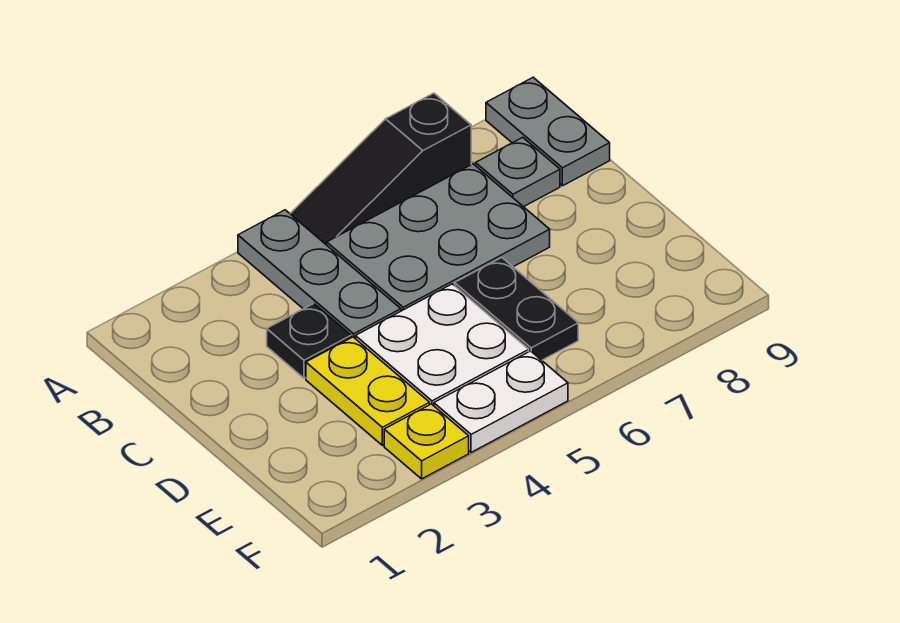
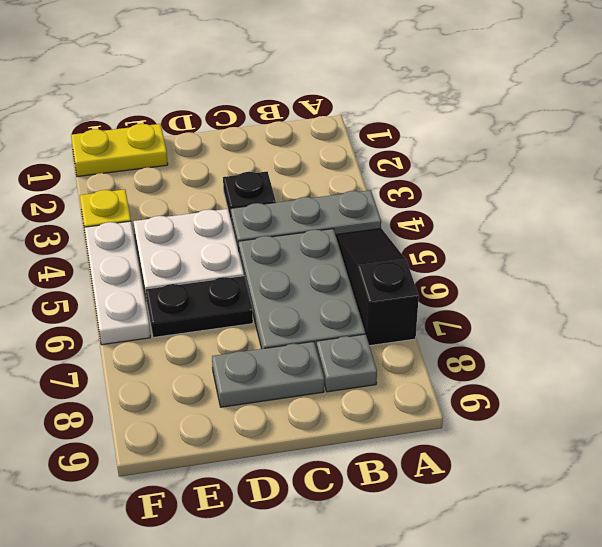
grey 1x2 plate [486,77,610,186] -> grey 1x2 plate moved to [212,342,324,407]
yellow 1x2 plate [306,337,430,445] -> yellow 1x2 plate moved to [71,124,168,177]
white 1x2 plate [434,351,568,452] -> white 1x3 plate [84,221,150,345]

